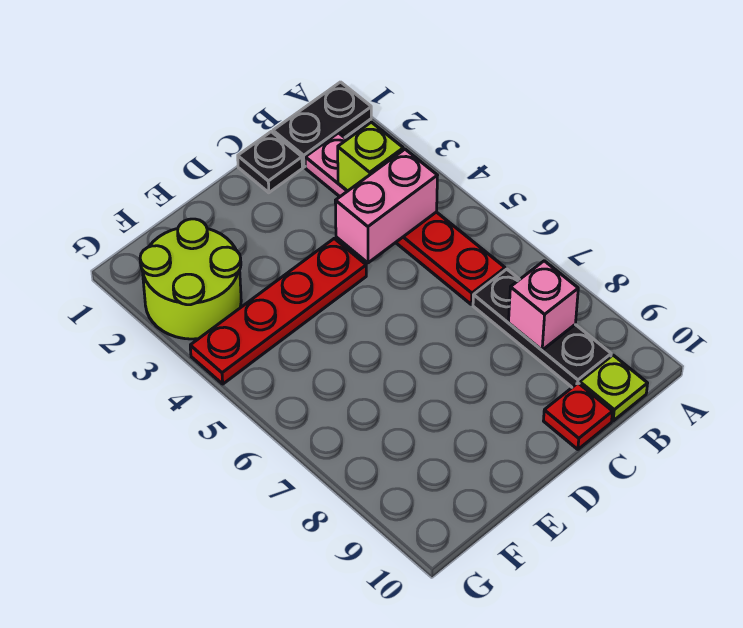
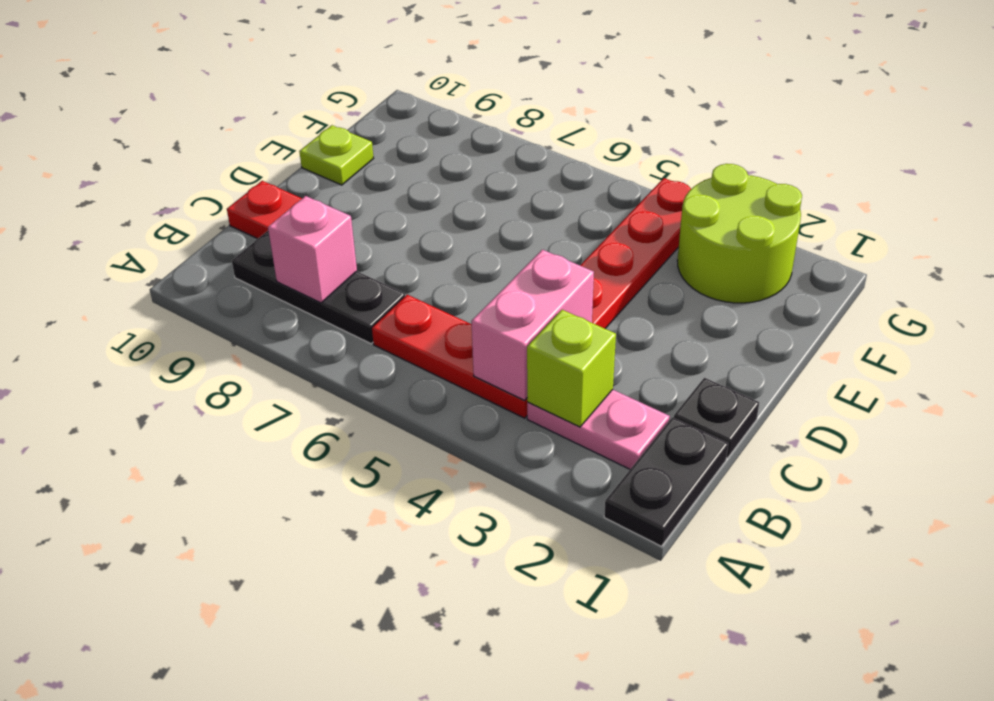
lime 1x1 plate [580,355,648,421] -> lime 1x1 plate moved to [299,125,374,185]

